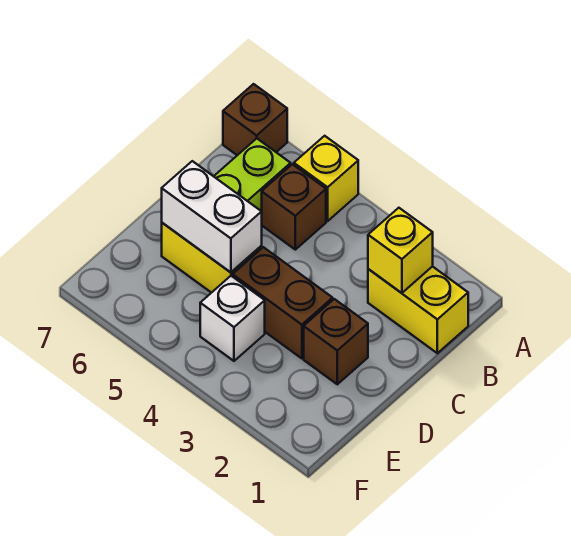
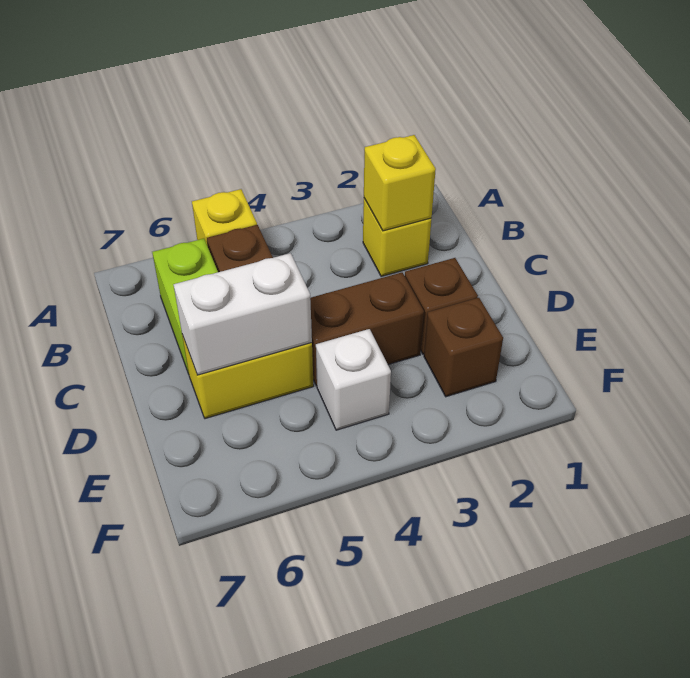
brown 1x1 brick [223,84,287,155] -> brown 1x1 brick moved to [424,298,503,397]
yellow 1x2 brick [368,266,468,353] -> yellow 1x1 brick [363,199,431,277]

